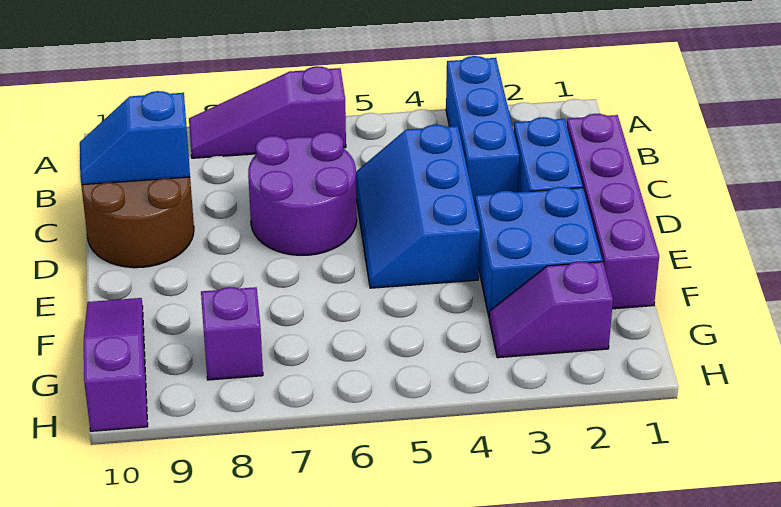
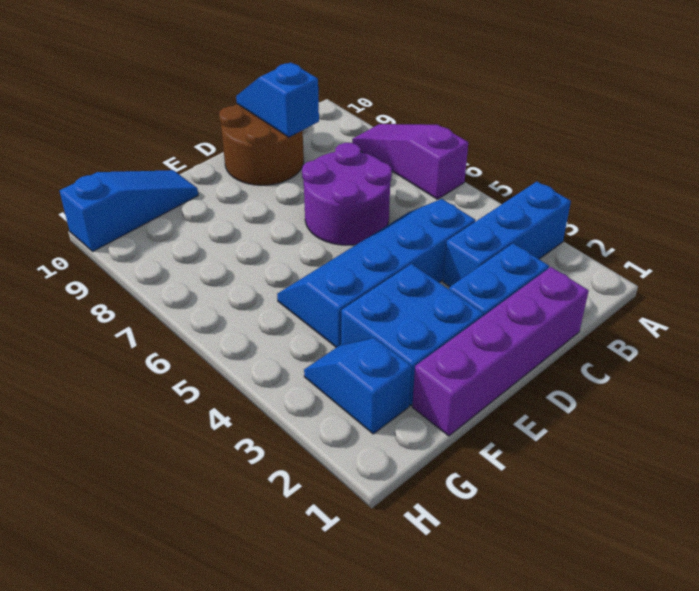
blue 2x3 slope [356,125,480,288] -> blue 2x4 slope [277,199,475,347]
purple 1x3 slope [84,298,148,431] -> blue 1x3 slope [60,170,198,251]
purple 1x2 slope [489,261,613,358] -> blue 1x2 slope [304,338,411,434]
purple 1x1 brick [201,287,263,380] -> none

